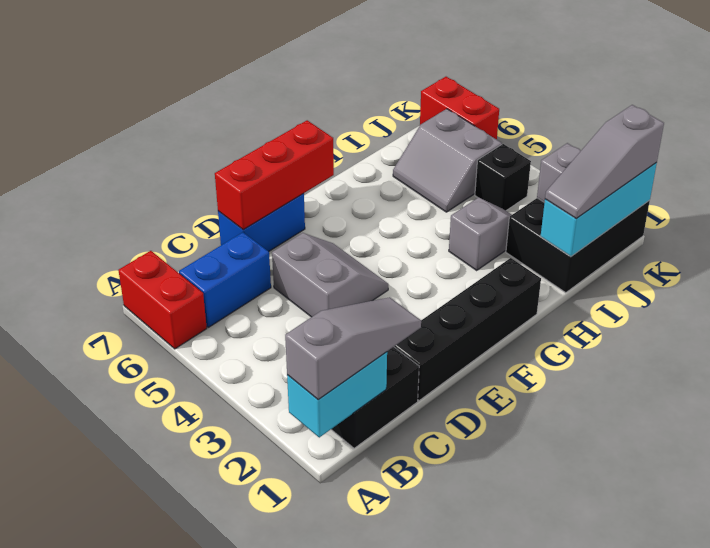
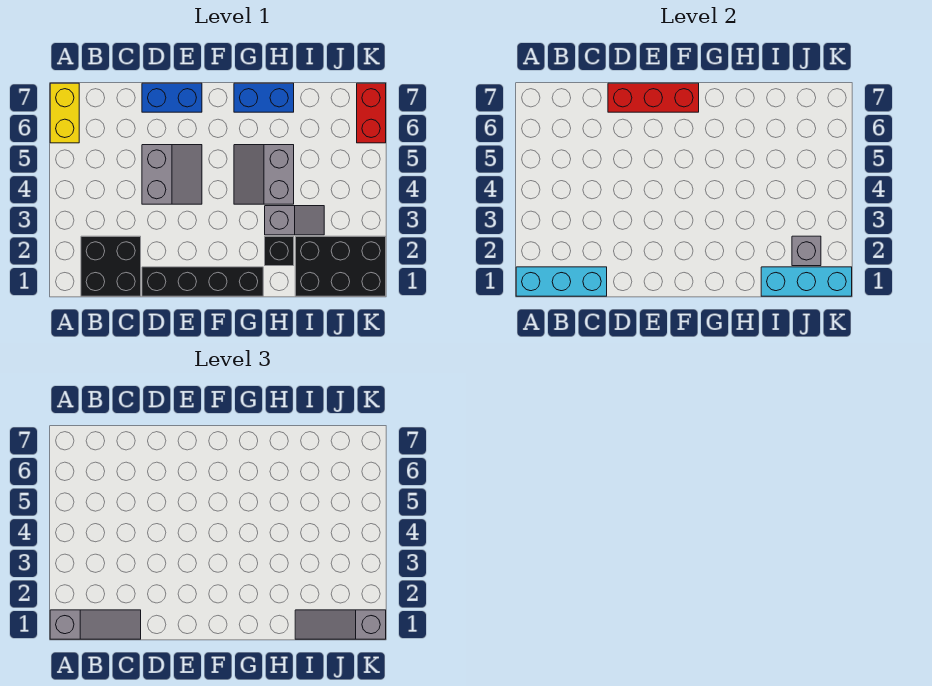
cyan 1x2 brick [287,352,387,437] -> cyan 1x3 brick [516,267,607,296]
red 1x2 brick [118,251,207,349] -> yellow 1x2 brick [50,83,79,143]
blue 1x2 brick [179,232,271,327] -> blue 1x2 brick moved to [234,83,294,112]
grey 2x2 slope [393,109,502,212] -> grey 2x2 slope moved to [234,145,294,204]
black 1x1 brick [475,144,531,211] -> black 1x1 brick moved to [265,236,294,266]

